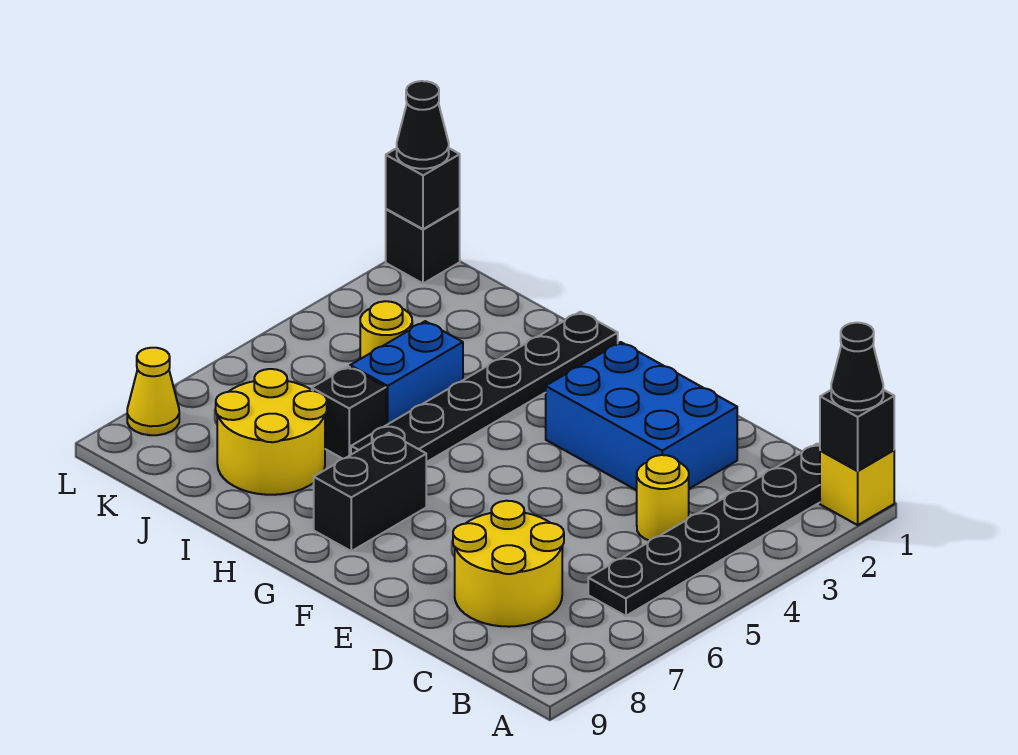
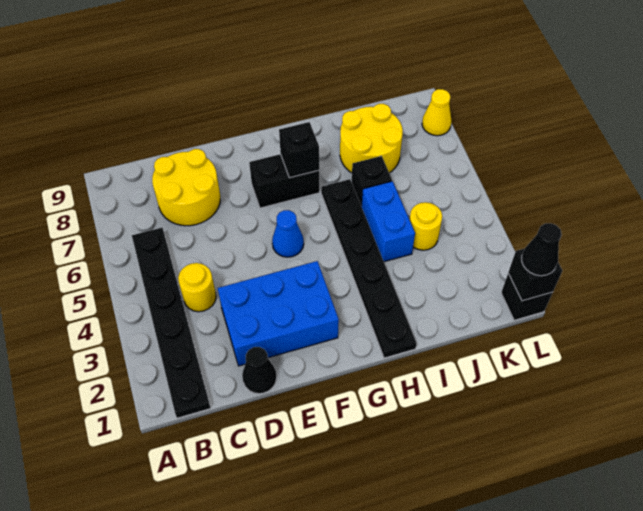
yellow 1x1 brick [820,450,894,525] -> none
black 1x1 brick [820,390,894,471] -> black 1x1 brick moved to [279,122,319,178]
black 1x1 cone [831,323,883,410] -> black 1x1 cone moved to [242,347,277,394]
none -> blue 1x1 cone [272,210,304,257]
black 1x2 brick [314,433,426,551] -> black 1x2 brick turned to [249,154,319,208]

